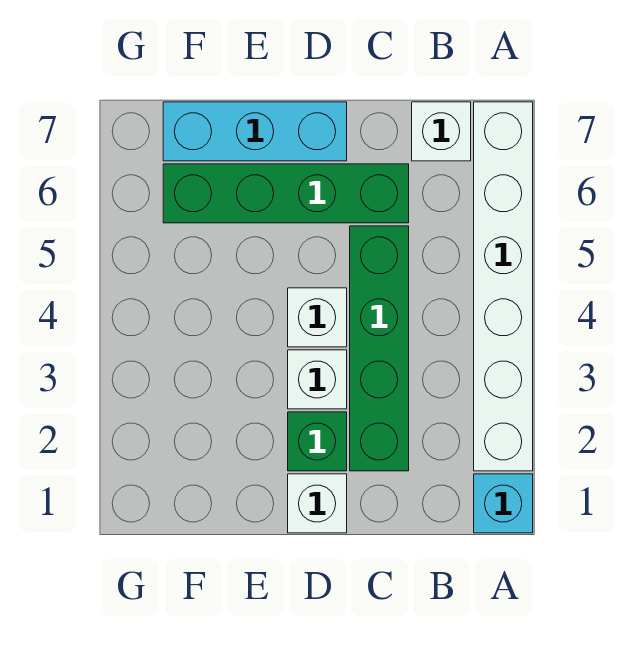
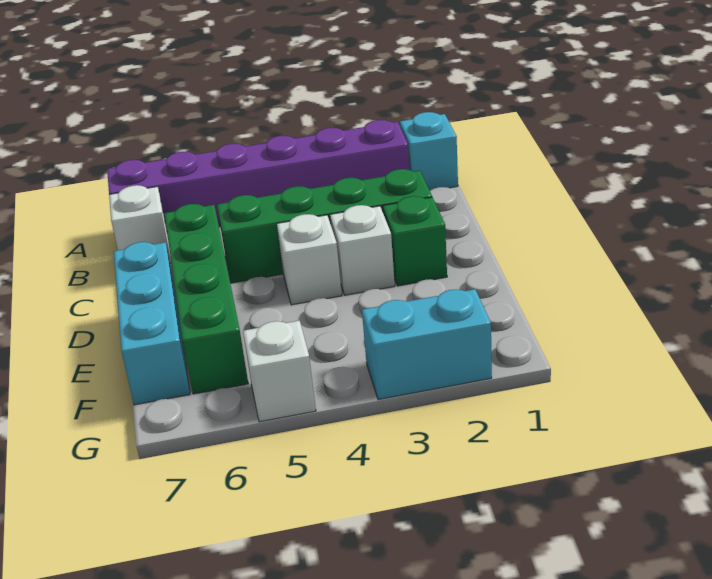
white 1x6 brick [474,102,533,471] -> purple 1x6 brick [107,120,409,230]
white 1x1 brick [288,474,347,533] -> white 1x1 brick moved to [243,321,316,422]
none -> cyan 1x2 brick [362,289,492,400]

